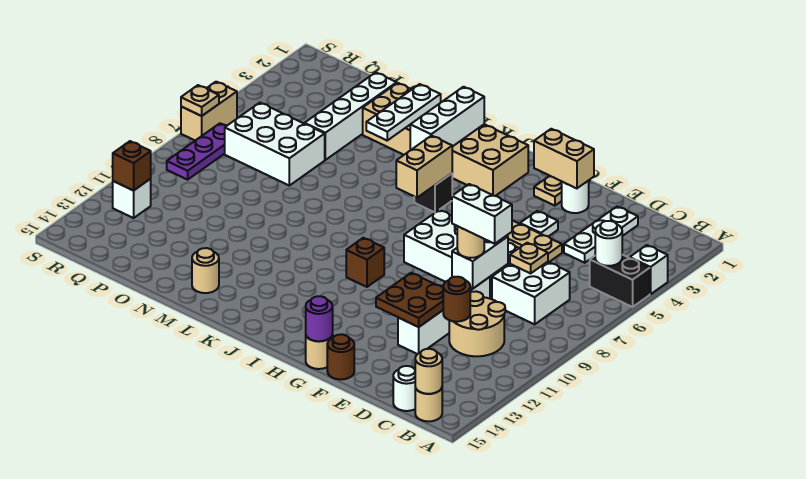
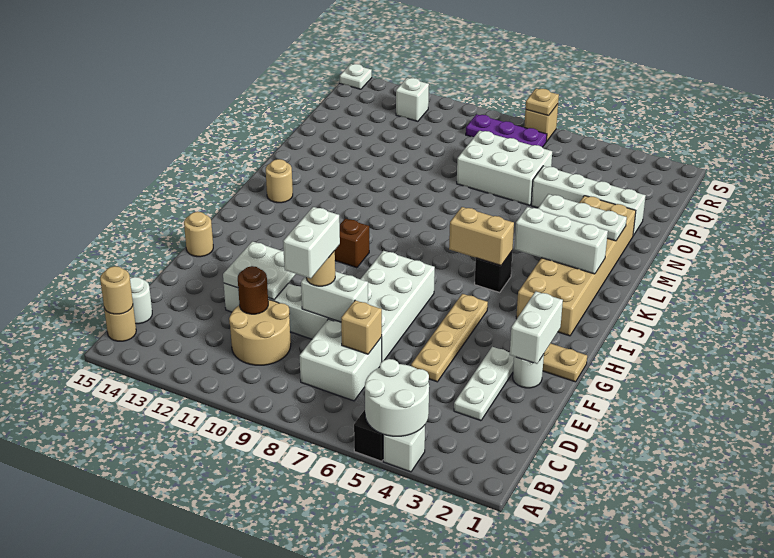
white 1x1 round brick [595,221,623,266] -> white 2x2 round brick [365,359,429,436]
white 1x3 plate [564,206,638,263] -> white 1x3 plate turned to [454,347,514,421]
tan 1x1 plate [510,243,548,273] -> tan 1x1 brick [341,300,382,354]
brown 2x2 plate [376,273,443,327] -> white 2x2 plate [223,241,296,300]
tan 1x2 brick [534,129,594,188] -> white 1x2 brick [510,291,563,364]
white 1x1 plate [520,211,558,237] -> white 1x1 plate moved to [340,64,372,89]
brown 1x1 round brick [327,334,354,379] -> none
purple 1x1 round brick [306,296,333,341] -> none
tan 1x1 round brick [192,248,219,293] -> tan 1x1 round brick moved to [266,159,293,203]
white 2x3 brick [225,103,325,186] -> white 2x3 brick turned to [457,131,552,205]
brown 1x1 brick [113,141,151,191] -> none
tan 1x2 brick [181,82,237,141] -> tan 1x1 brick [524,104,558,142]

